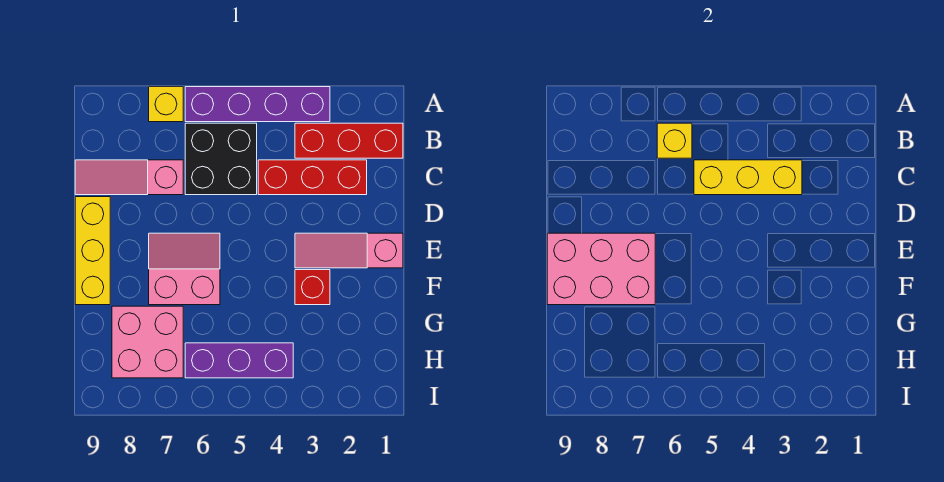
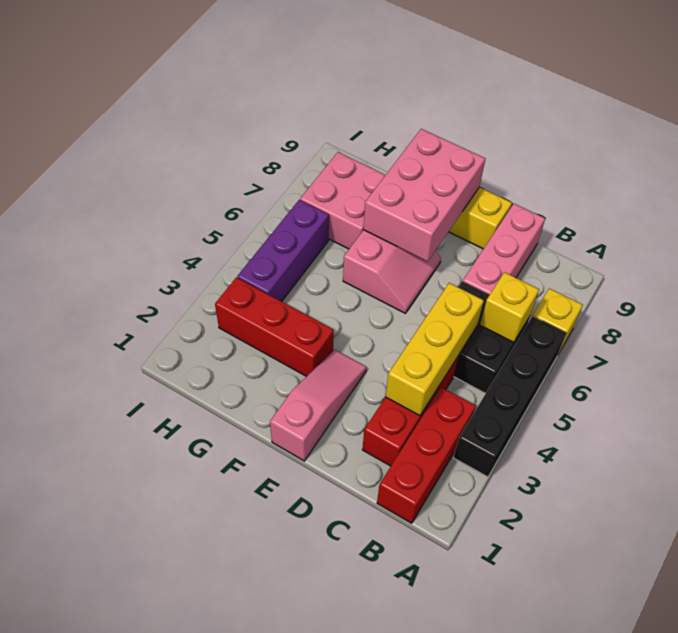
purple 1x4 brick [185,87,330,122] -> black 1x4 brick [453,316,567,477]
pink 1x3 slope [75,160,183,195] -> pink 1x3 brick [463,204,545,295]
red 1x1 brick [295,270,330,305] -> red 1x3 brick [215,277,334,377]

